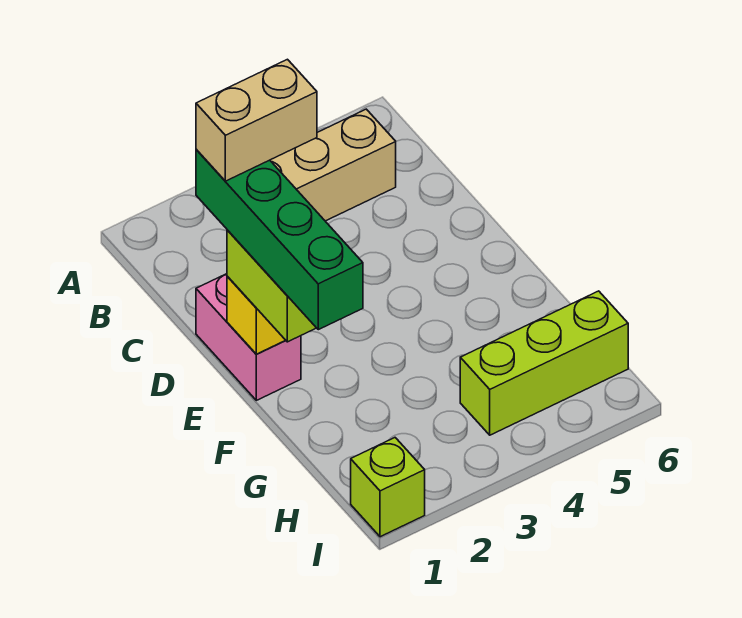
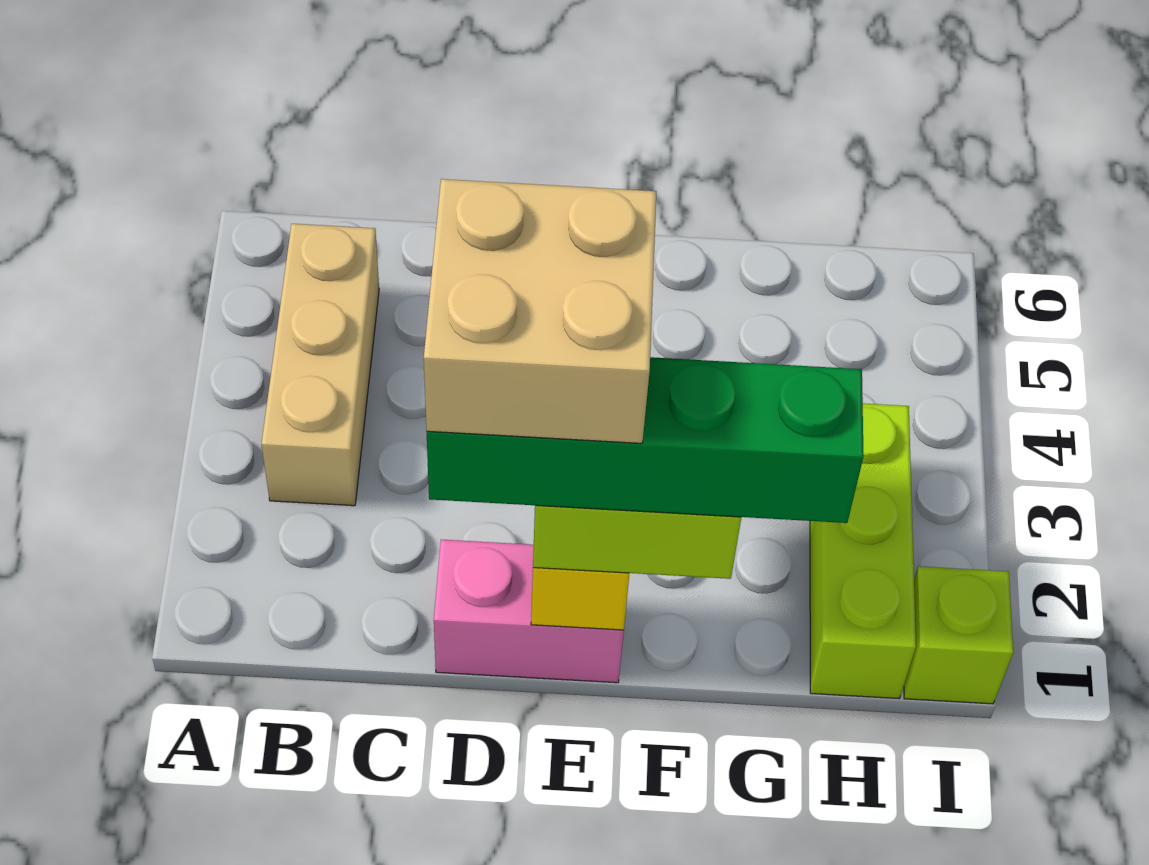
tan 1x2 brick [196,59,317,181] -> tan 2x2 brick [424,179,656,443]
lime 1x3 brick [460,291,628,435] -> lime 1x3 brick moved to [810,403,916,699]

